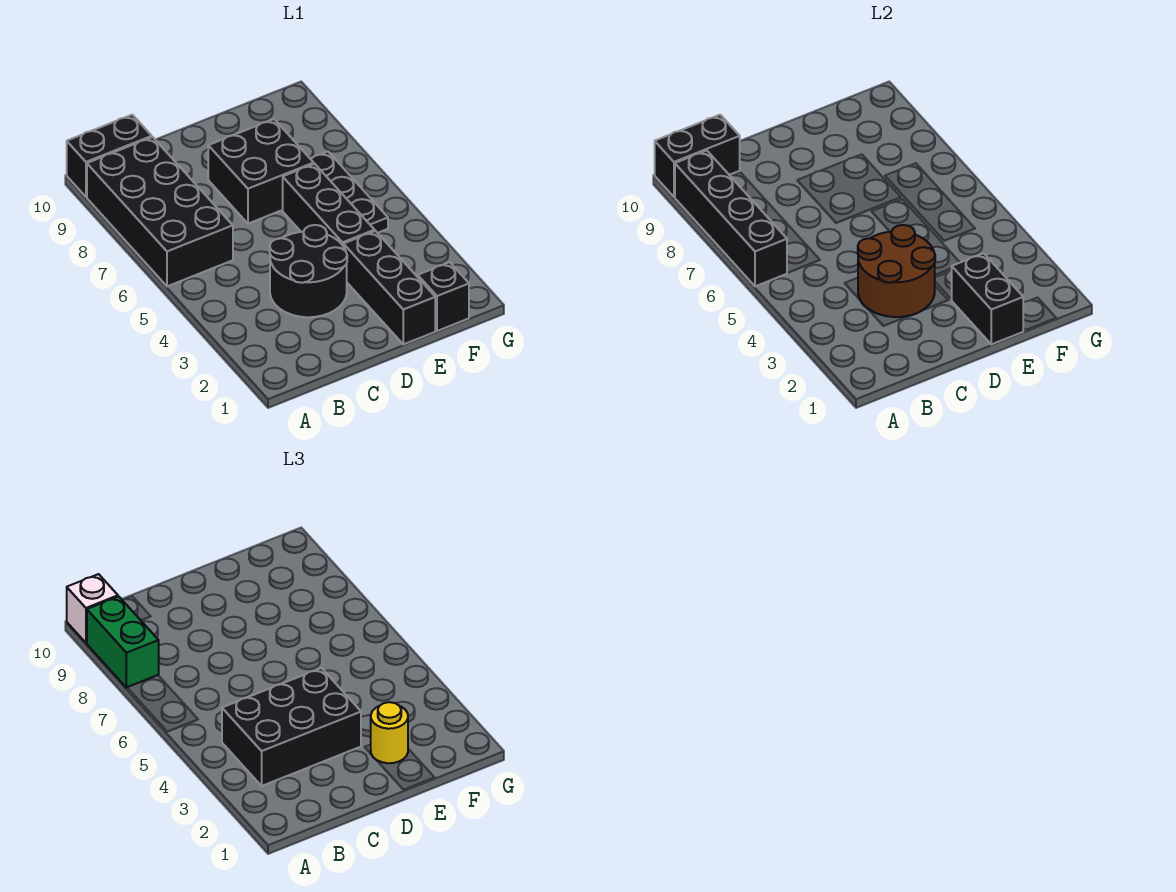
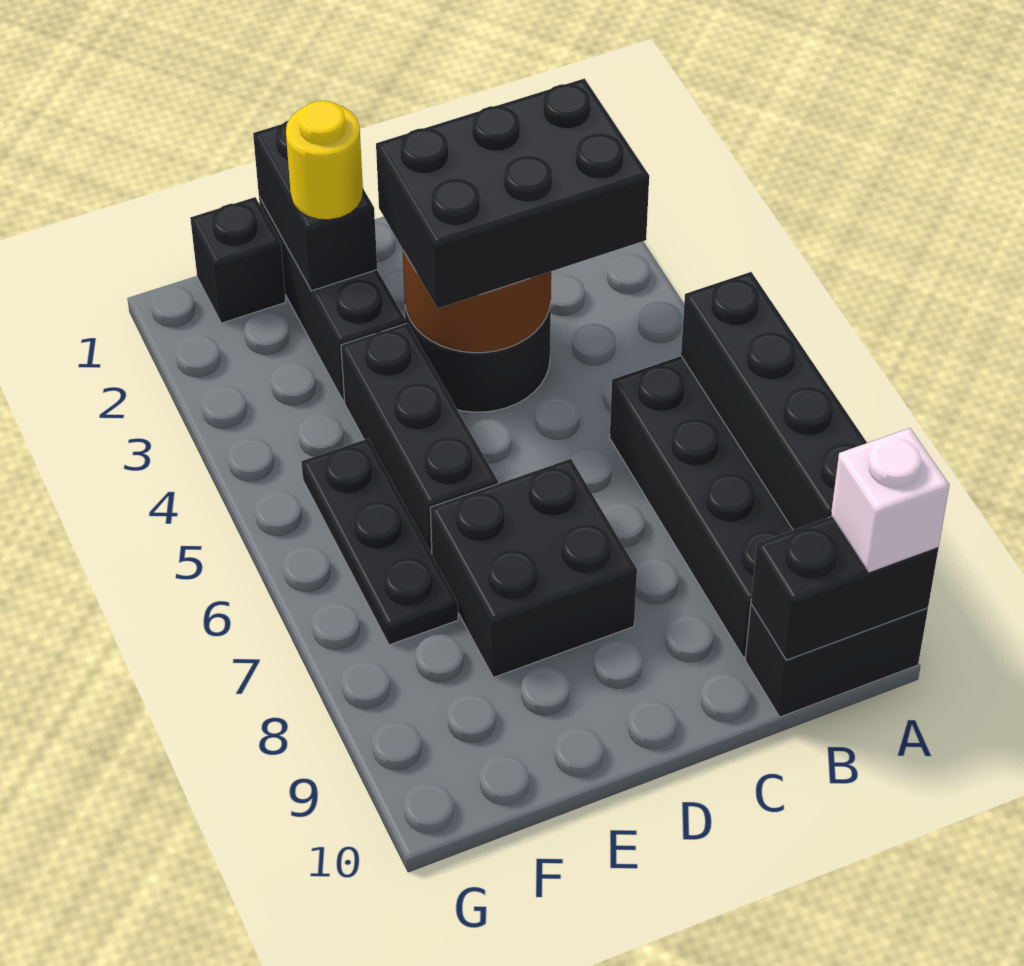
green 1x2 brick [87,597,159,688] -> none

